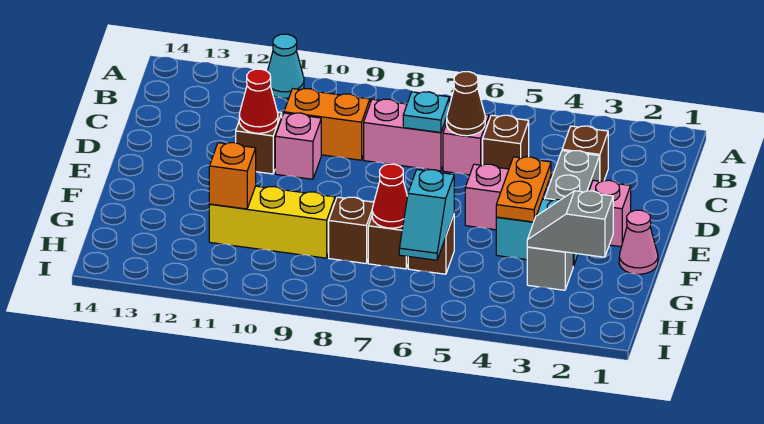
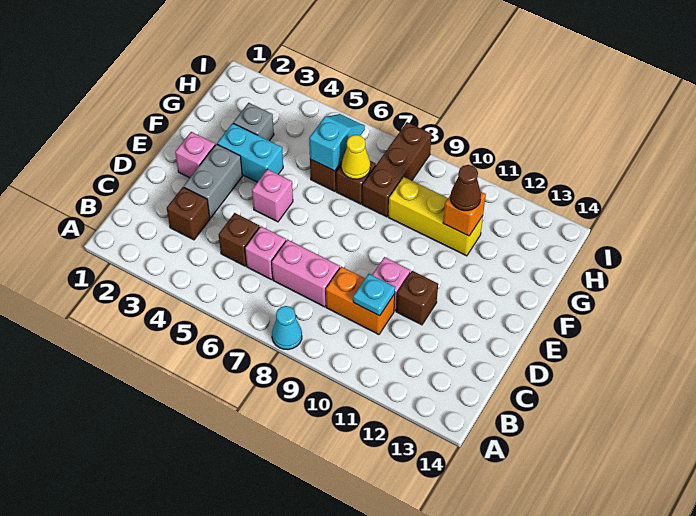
cyan 1x1 cone [267,34,304,98] -> cyan 1x1 cone moved to [272,306,302,350]
brown 1x1 cone [447,72,485,136] -> brown 1x1 cone moved to [451,165,481,211]
cyan 1x1 plate [403,92,449,133] -> cyan 1x1 plate moved to [353,274,395,316]
red 1x1 cone [239,69,278,133] -> none
orange 1x2 plate [496,157,551,222] -> none
pink 1x1 cone [619,210,658,274] -> none
grey 1x2 slope [527,191,613,257] -> none
red 1x1 cone [372,164,407,228] -> yellow 1x1 cone [341,135,370,179]
brown 1x1 brick [329,197,374,263] -> brown 1x3 brick [362,122,432,217]

